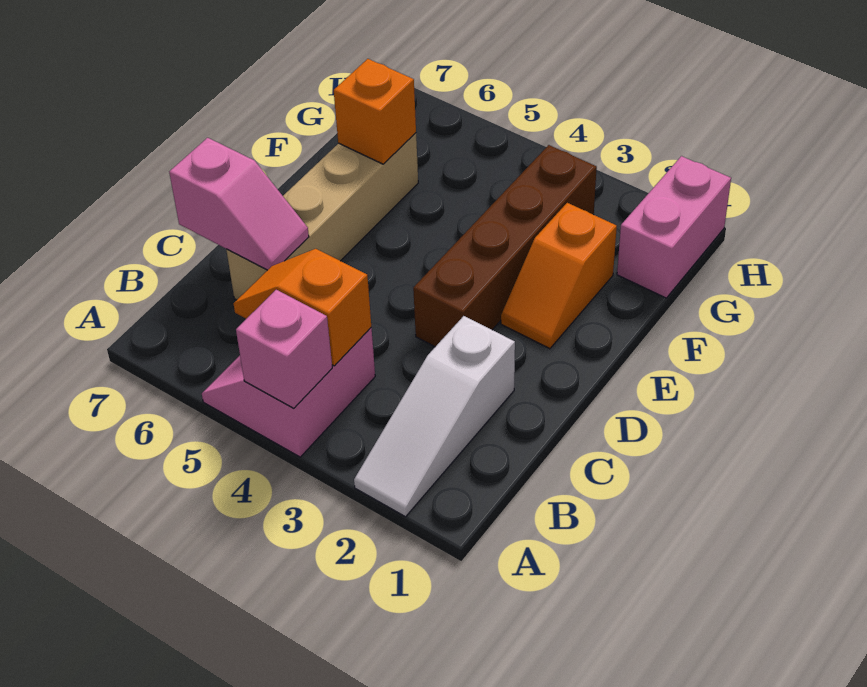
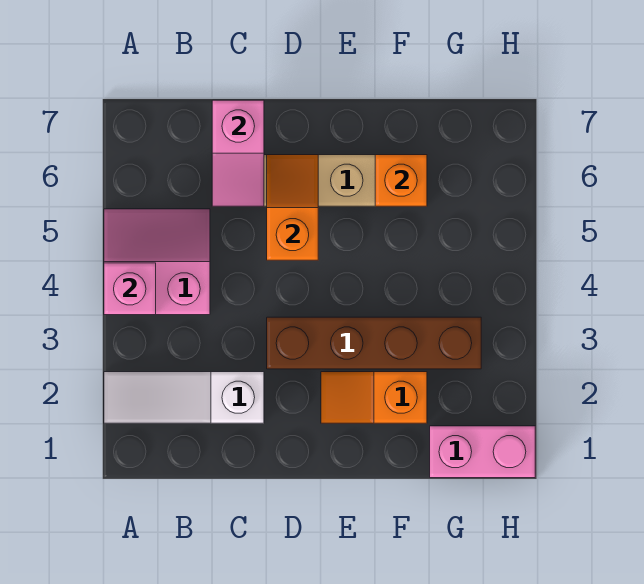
orange 1x2 slope [233,249,371,366] -> orange 1x2 slope moved to [267,155,318,260]

